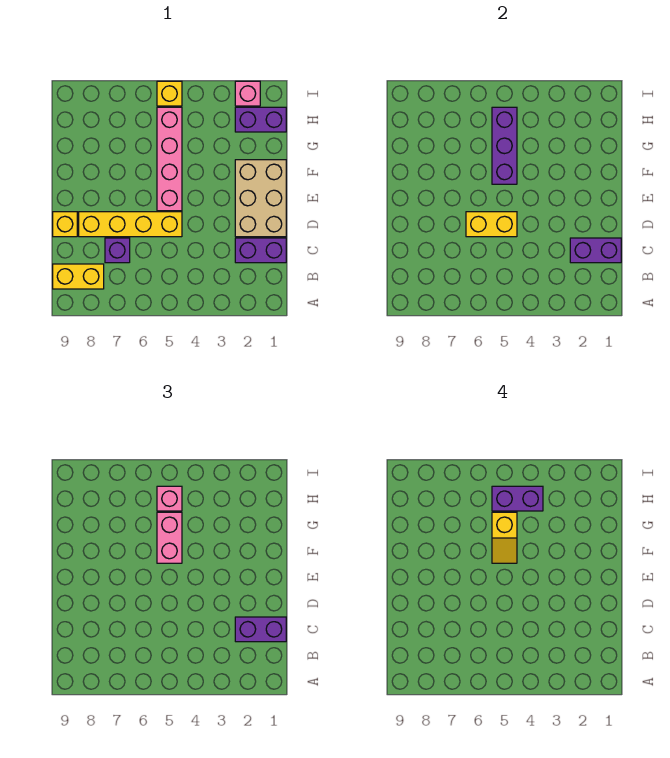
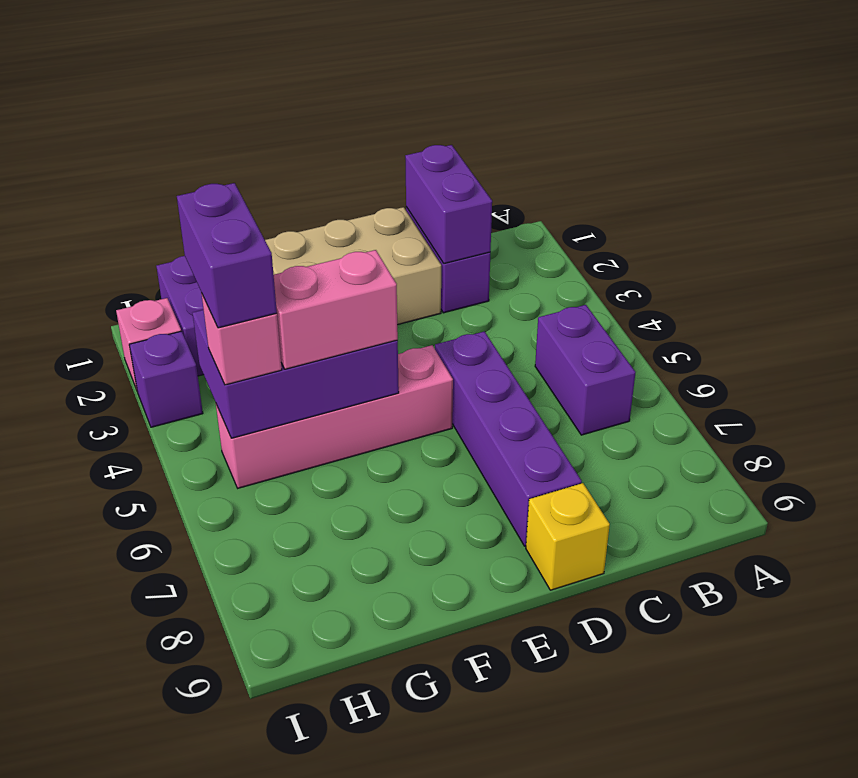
yellow 1x2 brick [53,264,104,289] -> none
purple 1x2 brick [235,617,286,642] -> purple 1x2 brick moved to [535,305,636,435]
purple 1x1 brick [105,238,130,263] -> purple 1x1 brick moved to [129,331,203,427]
yellow 1x4 brick [79,212,182,237] -> purple 1x4 brick [435,331,582,546]
yellow 1x2 brick [466,212,517,237] -> none
purple 1x3 brick [492,107,517,184] -> purple 2x3 brick [193,310,399,438]
yellow 1x2 slope [492,512,517,563] -> none
yellow 1x1 brick [157,81,182,106] -> none

